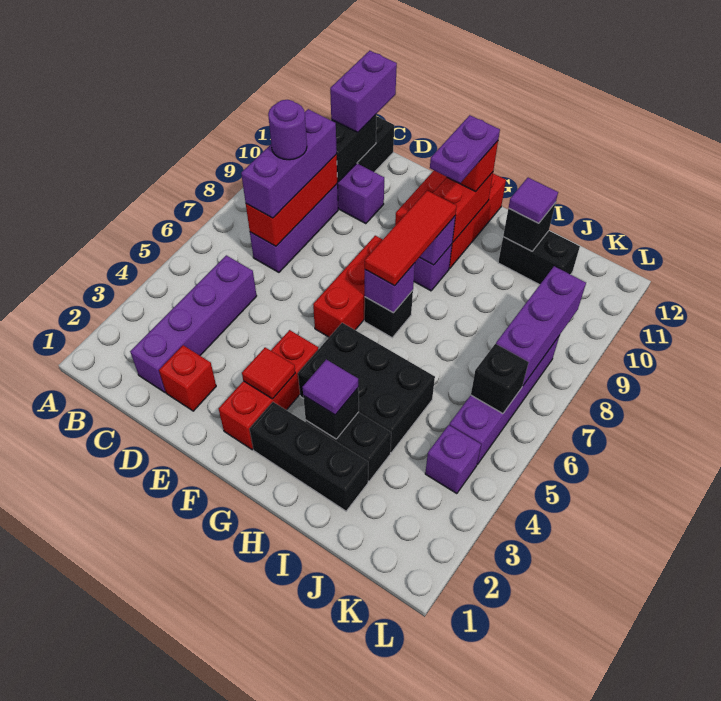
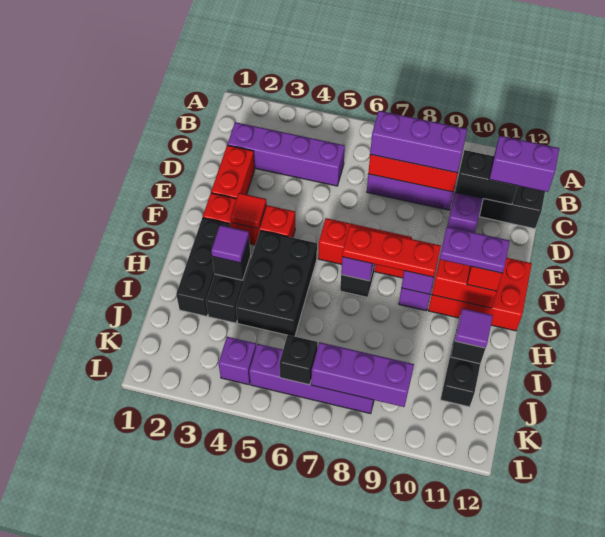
purple 1x1 round brick [268,100,307,160] -> none
red 1x1 brick [159,345,216,411] -> red 1x2 brick [211,145,255,199]
red 1x3 tile [365,190,457,286] -> red 1x3 plate [342,226,441,277]

